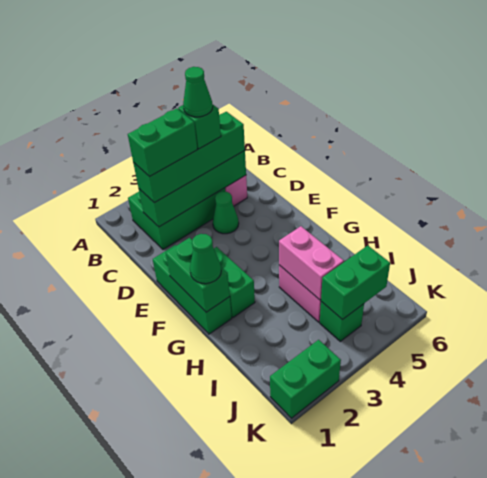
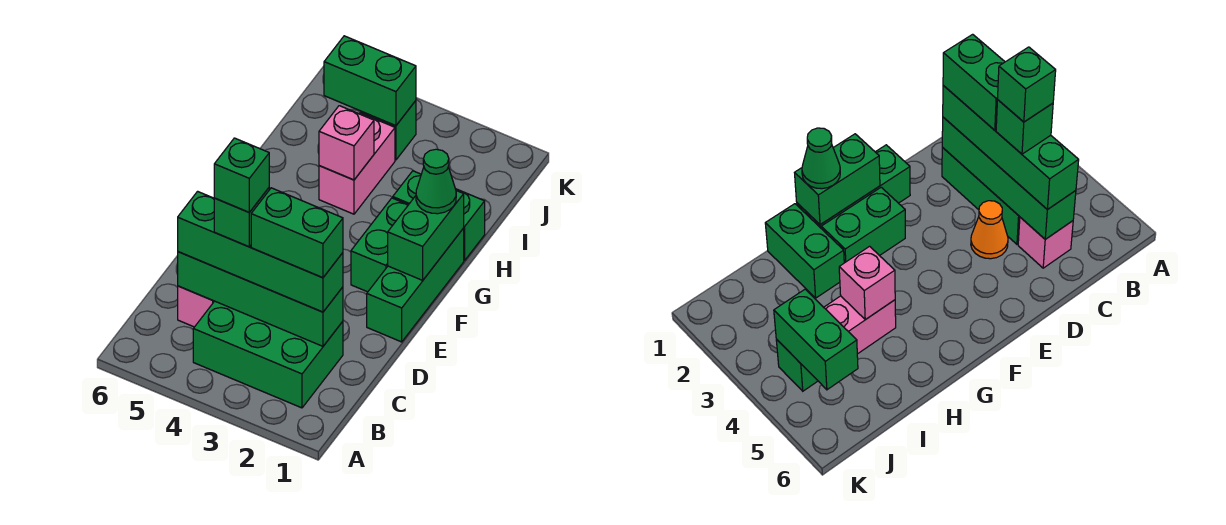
green 1x1 cone [183,67,213,117] -> green 1x1 brick [214,138,269,212]
green 1x1 cone [213,192,239,234] -> orange 1x1 cone [971,201,1008,259]
pink 1x2 brick [279,226,344,300] -> pink 1x1 brick [319,106,374,180]
green 1x2 brick [270,340,341,418] -> green 1x2 brick moved to [393,171,485,261]

